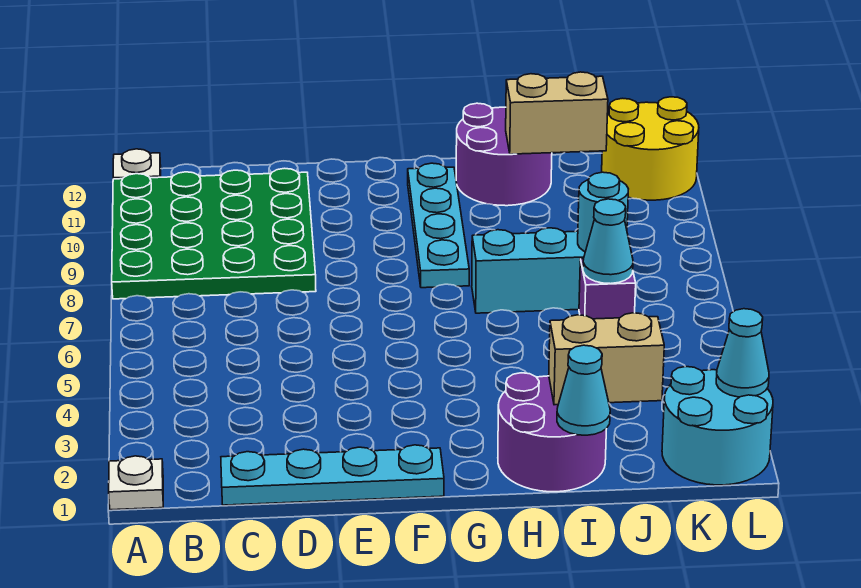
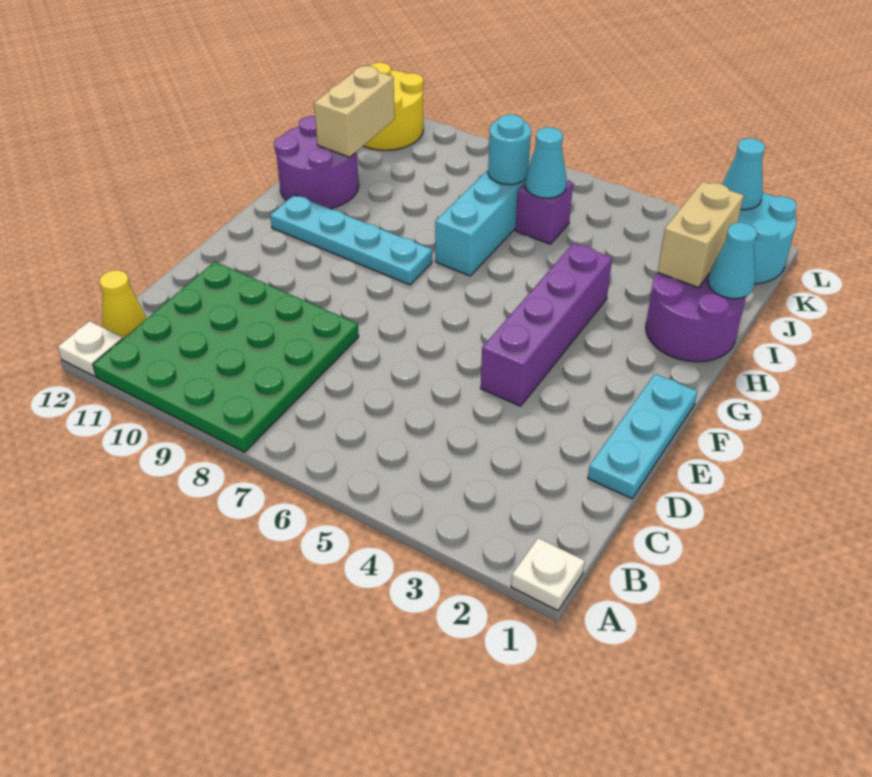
none -> yellow 1x1 cone [100,270,147,338]
cyan 1x4 plate [221,445,444,505] -> cyan 1x3 plate [588,374,698,499]
none -> purple 1x4 brick [481,243,612,406]

